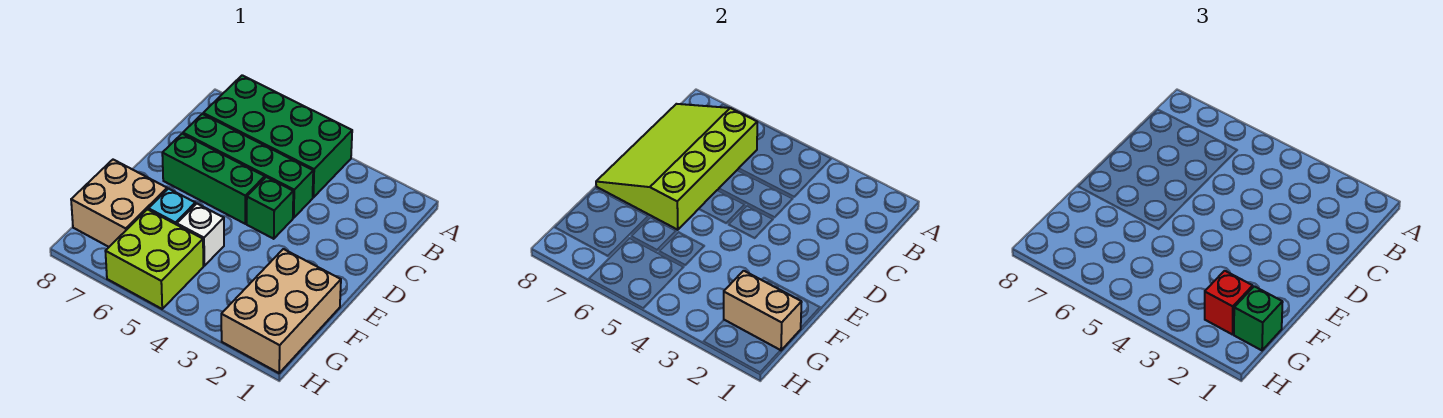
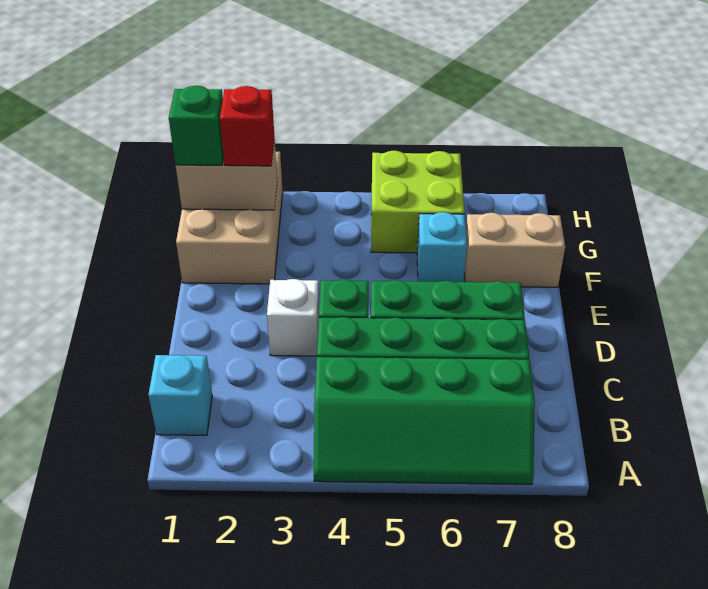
green 2x4 brick [203,75,352,197] -> green 2x4 slope [314,357,535,484]
none -> cyan 1x1 brick [148,355,212,435]
lime 3x4 slope [596,104,757,230] -> none
white 1x1 brick [177,204,224,266] -> white 1x1 brick moved to [267,279,319,356]
tan 2x2 brick [71,160,167,247] -> tan 1x2 brick [464,213,565,287]

